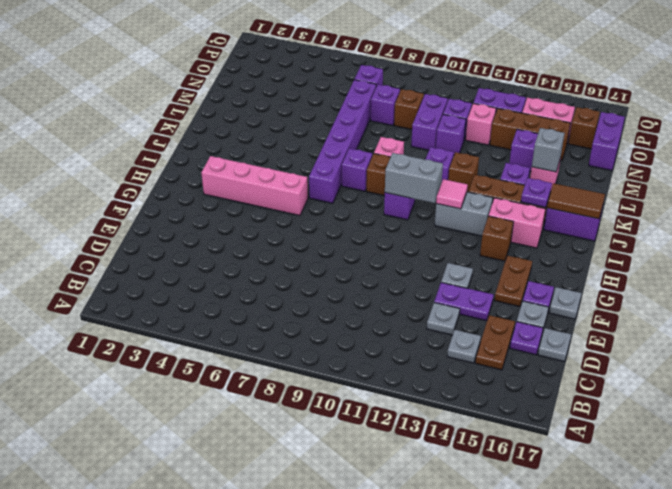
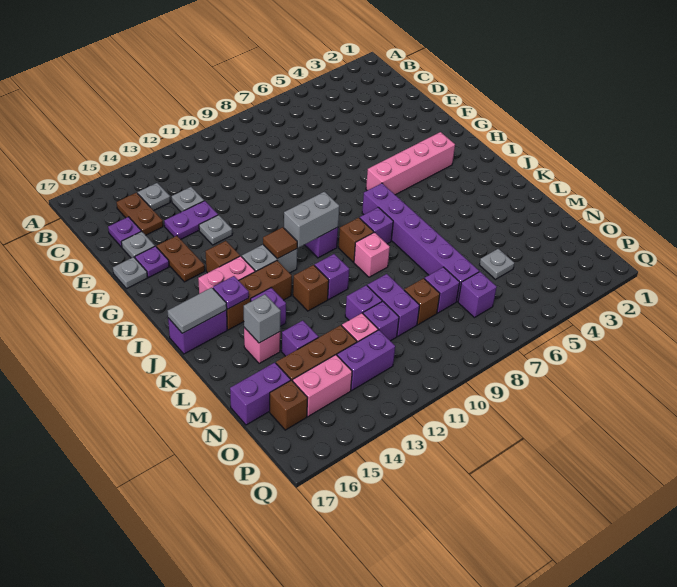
grey 1x1 plate [538,328,571,362] -> grey 1x1 plate moved to [480,249,514,279]
pink 1x1 tile [436,179,468,209] -> brown 1x1 tile [263,227,297,259]
brown 1x2 tile [547,183,605,219] -> grey 1x2 tile [168,288,227,333]
purple 1x2 brick [589,112,625,170] -> purple 1x2 brick turned to [230,363,291,425]

